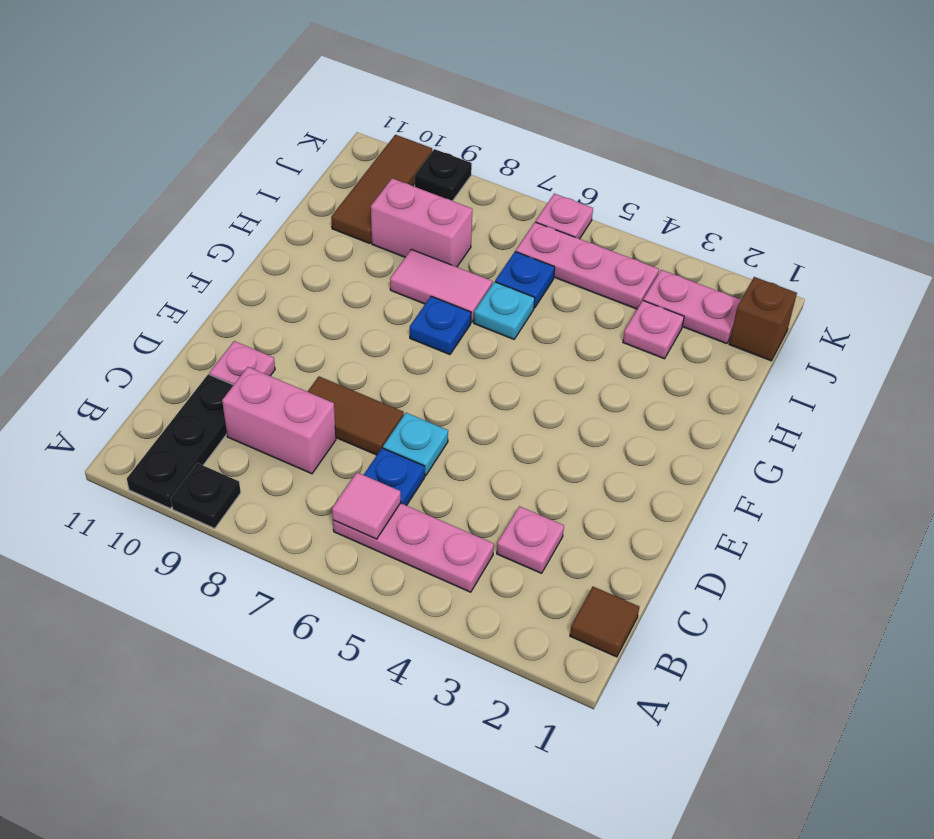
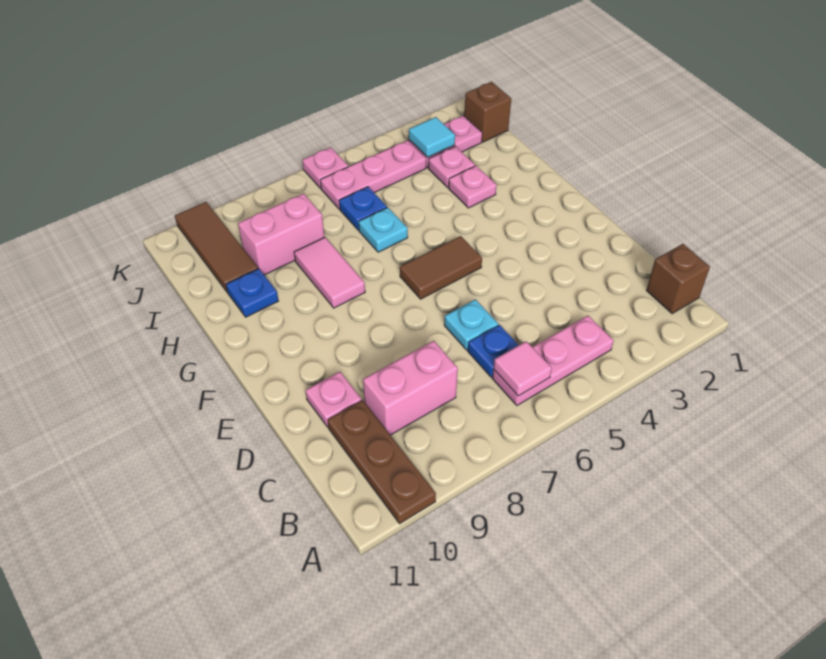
black 1x1 plate [171,463,241,528] -> none
black 1x3 plate [127,374,233,509] -> brown 1x3 plate [328,400,436,524]
brown 1x1 tile [570,587,639,657] -> brown 1x1 brick [646,244,710,314]
pink 1x1 plate [497,506,564,573] -> pink 1x1 plate moved to [449,166,497,208]
brown 1x2 tile [307,377,404,455] -> brown 1x2 tile moved to [400,236,482,299]
blue 1x1 plate [410,296,471,355] -> blue 1x1 plate moved to [226,269,278,317]
pink 1x2 tile [390,249,492,323] -> pink 1x2 tile turned to [294,237,365,308]
none -> cyan 1x1 tile [409,117,455,157]
black 1x1 plate [415,149,472,201] -> none

